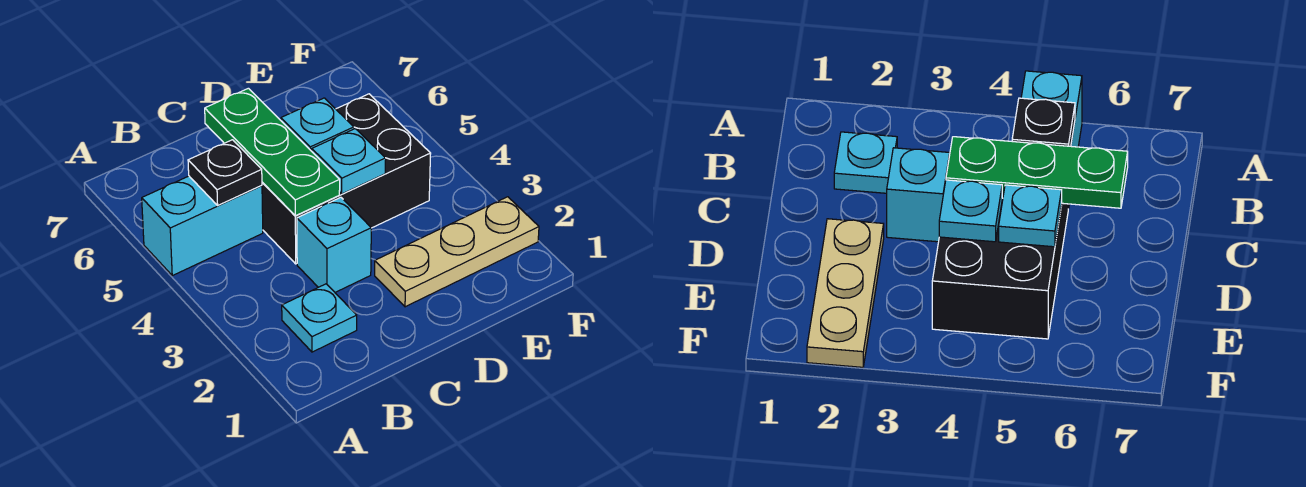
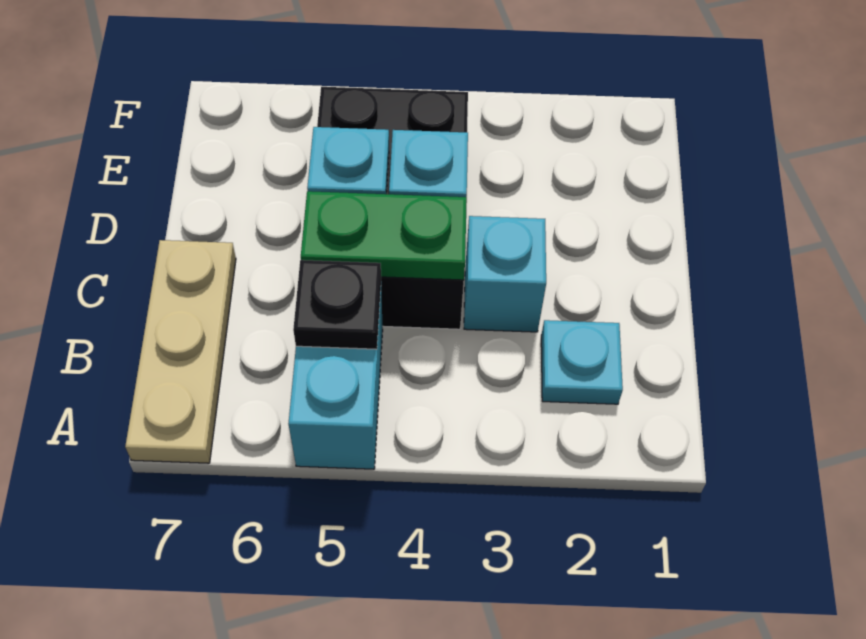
green 1x3 plate [205,88,340,216] -> green 1x2 plate [301,191,467,280]
tan 1x3 plate [375,197,539,307] -> tan 1x3 plate moved to [125,240,236,463]

